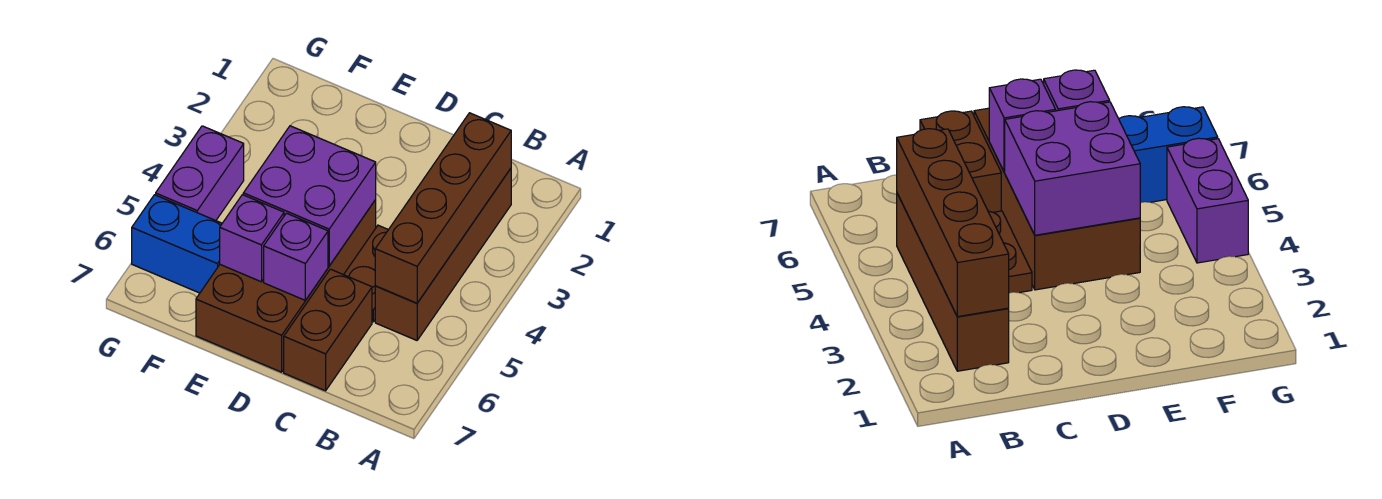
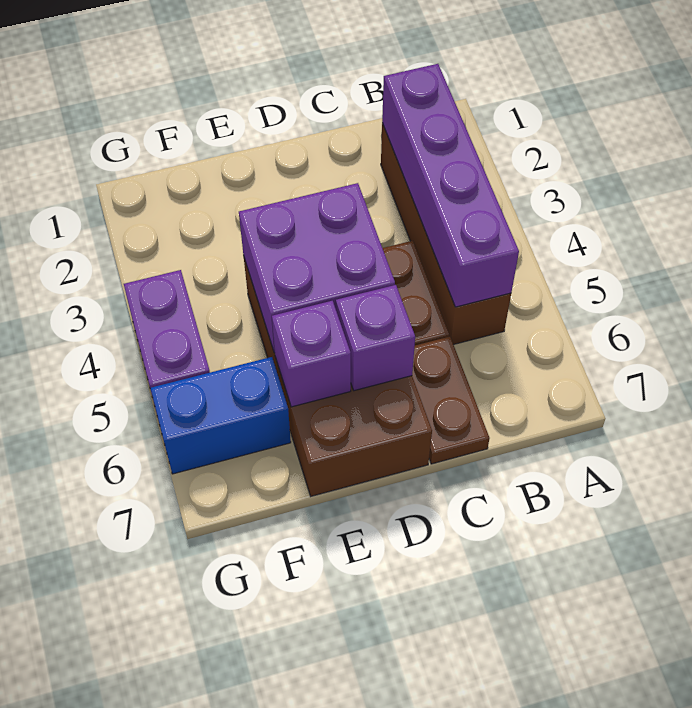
brown 1x4 brick [375,113,511,303] -> purple 1x4 brick [382,64,519,307]
brown 1x2 brick [284,269,372,391] -> brown 1x2 plate [412,337,490,464]

